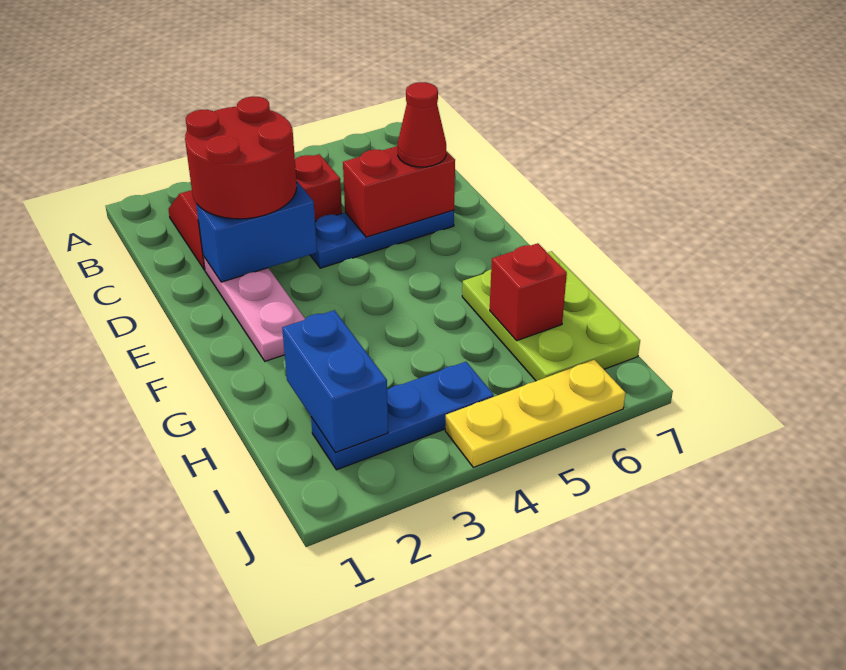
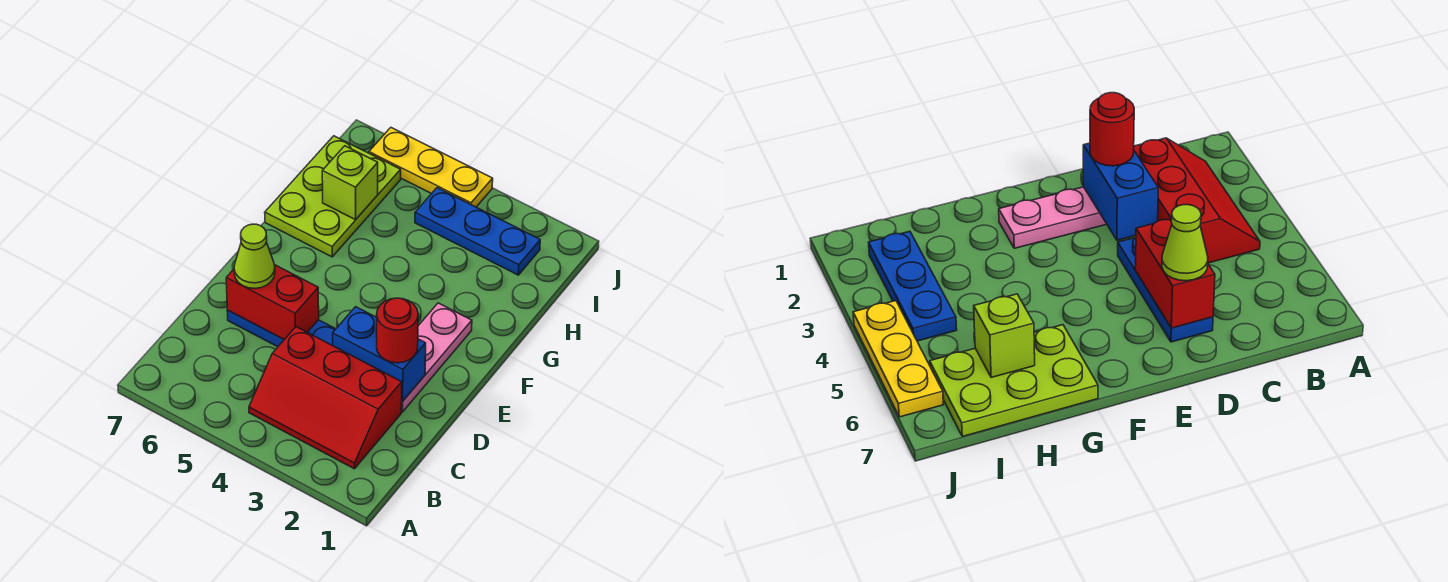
red 2x2 round brick [185,96,297,219] -> red 1x1 round brick [377,298,418,363]
red 1x1 cone [398,82,446,167] -> lime 1x1 cone [234,224,275,288]
blue 1x2 brick [282,310,388,453] -> none
red 1x1 brick [490,243,567,341] -> lime 1x1 brick [322,146,378,220]

